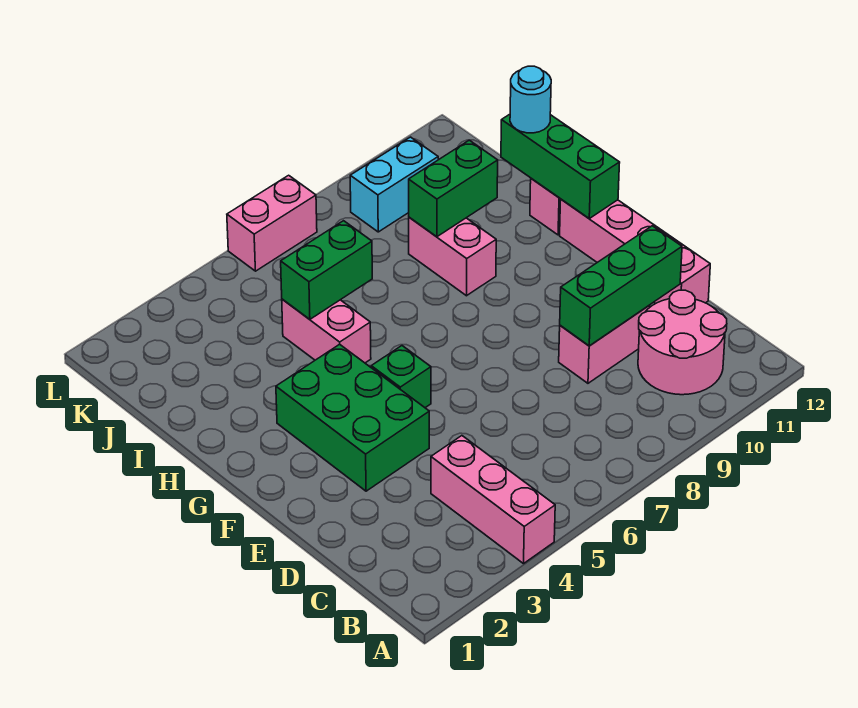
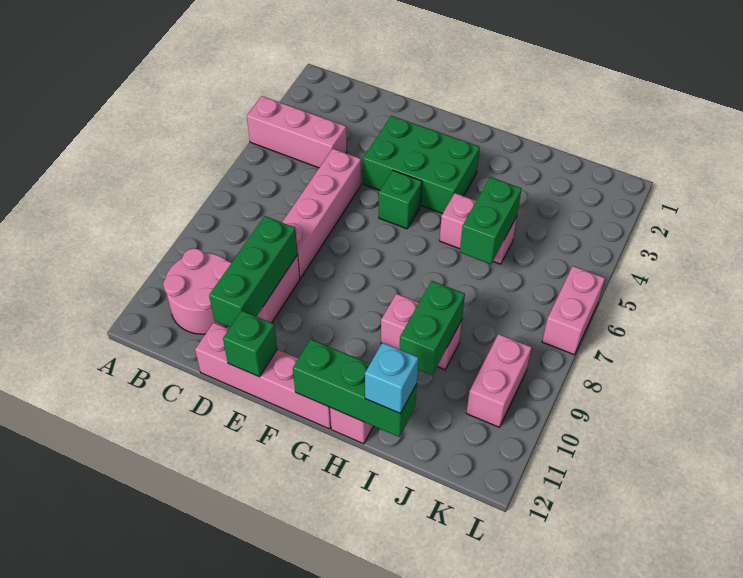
none -> pink 1x4 brick [282,149,361,278]
none -> green 1x1 brick [223,311,277,377]
cyan 1x1 round brick [510,66,551,133] -> cyan 1x1 brick [365,343,419,413]
cyan 1x2 brick [350,137,438,232] -> pink 1x2 brick [466,334,532,427]

